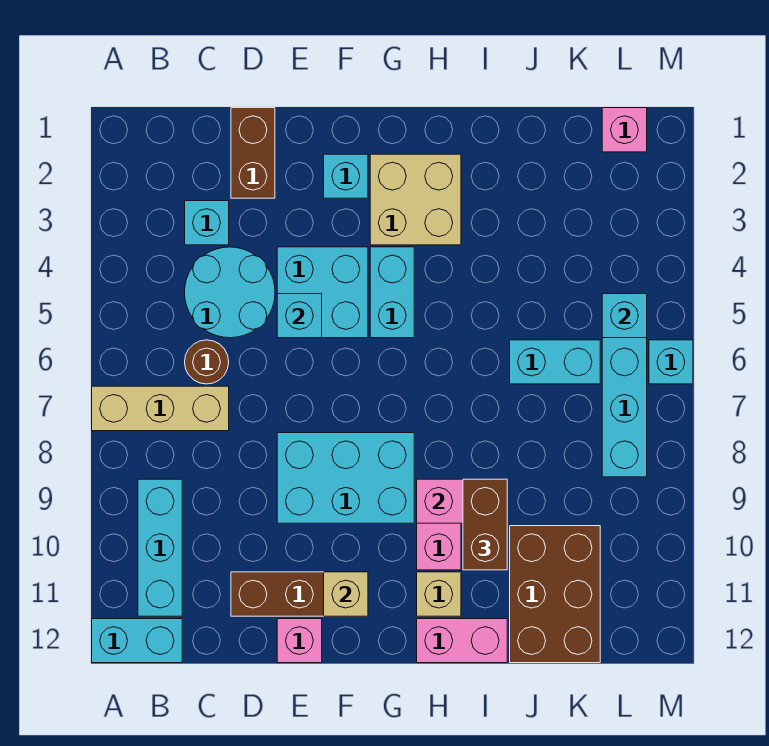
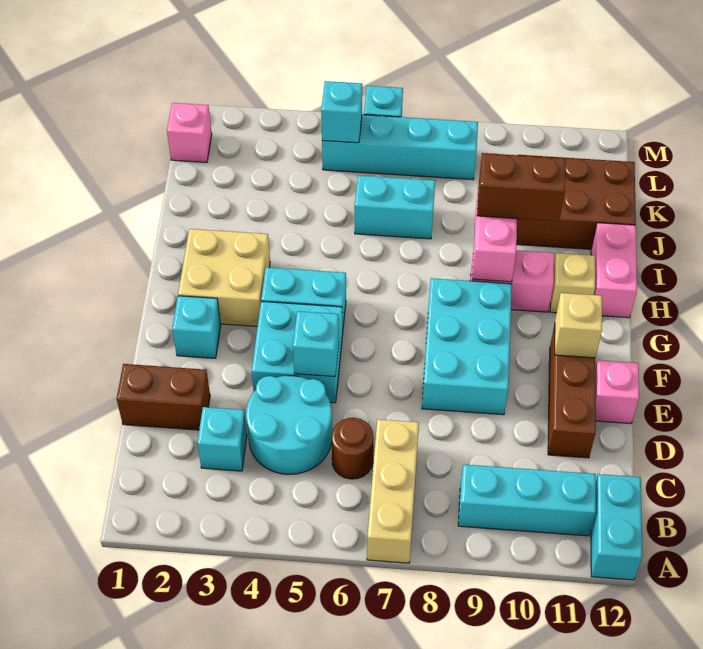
cyan 1x2 brick [510,340,600,384] -> cyan 1x2 brick turned to [355,175,435,239]

